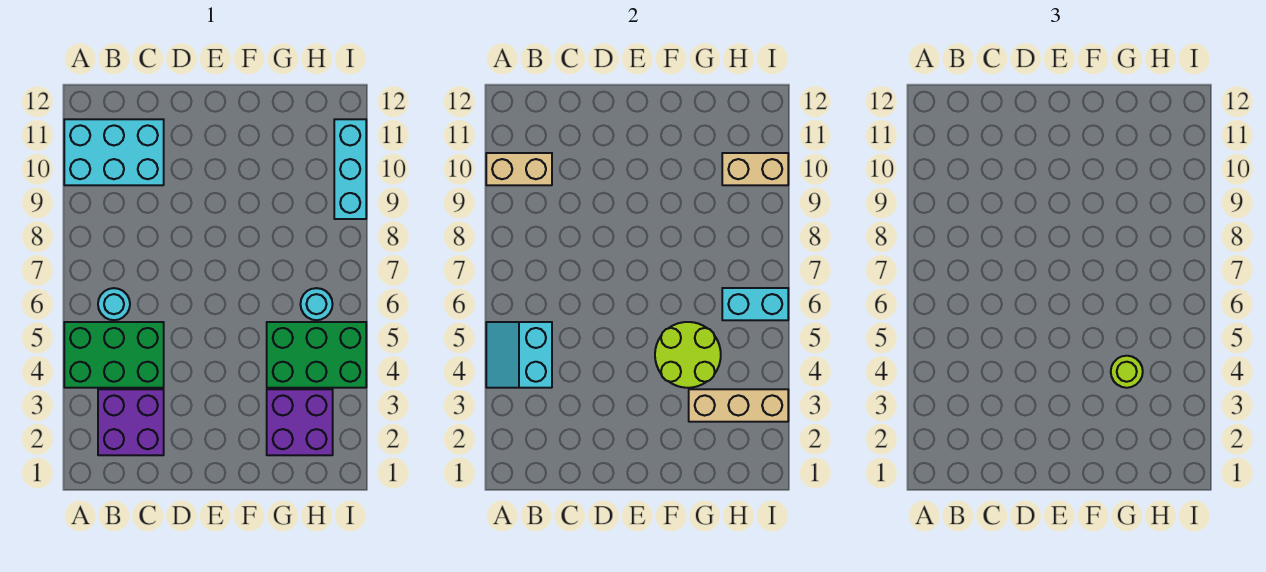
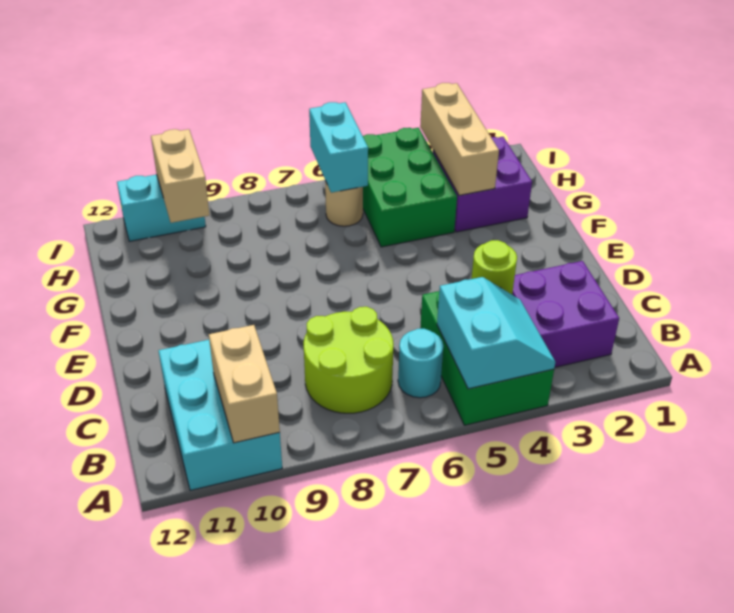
cyan 2x2 slope [486,322,552,388] -> cyan 2x2 slope turned to [437,277,555,389]
lime 2x2 round brick [655,322,721,388] -> lime 2x2 round brick moved to [304,307,394,413]
lime 1x1 round brick [1111,356,1143,388] -> lime 1x1 round brick moved to [472,240,517,294]
cyan 1x1 round brick [300,288,333,320] -> tan 1x1 round brick [325,181,363,226]
cyan 1x3 brick [334,119,366,219] -> cyan 1x2 brick [117,174,206,241]

